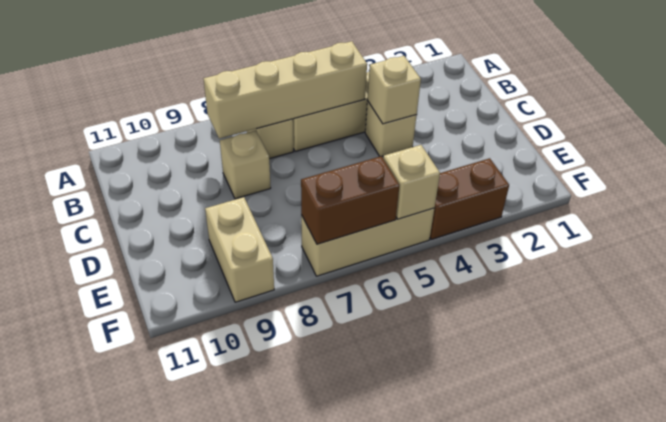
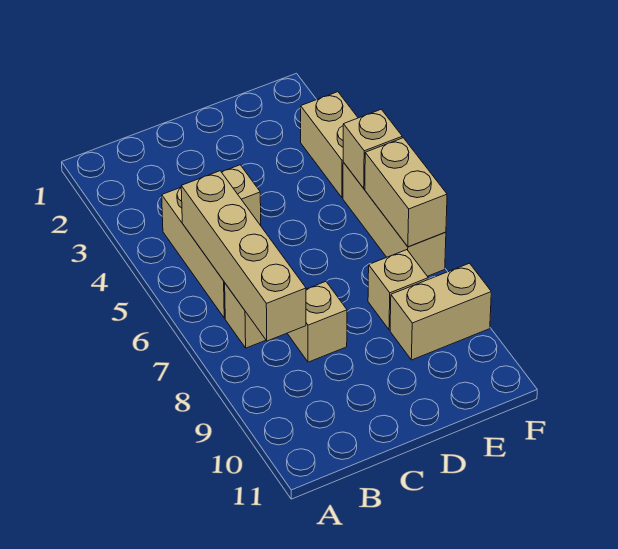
tan 1x1 brick [367,56,421,124] -> tan 1x1 brick moved to [368,250,428,330]
brown 1x2 brick [430,158,509,240] -> tan 1x2 brick [301,92,358,198]
brown 1x2 brick [301,156,400,244] -> tan 1x2 brick [365,138,447,247]

